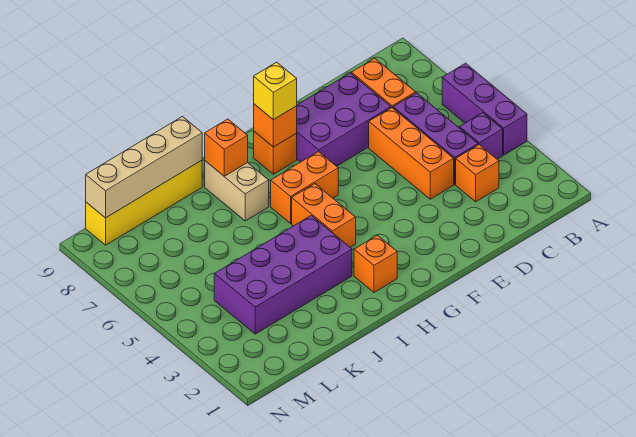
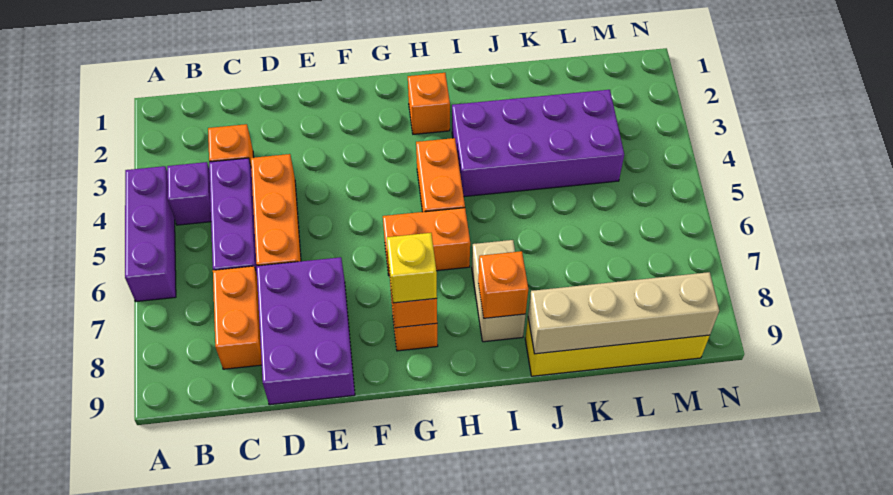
purple 2x3 brick [297,73,391,166] -> purple 2x3 brick turned to [257,257,355,405]

